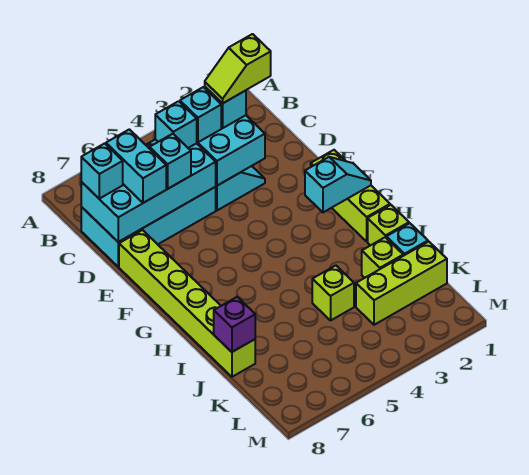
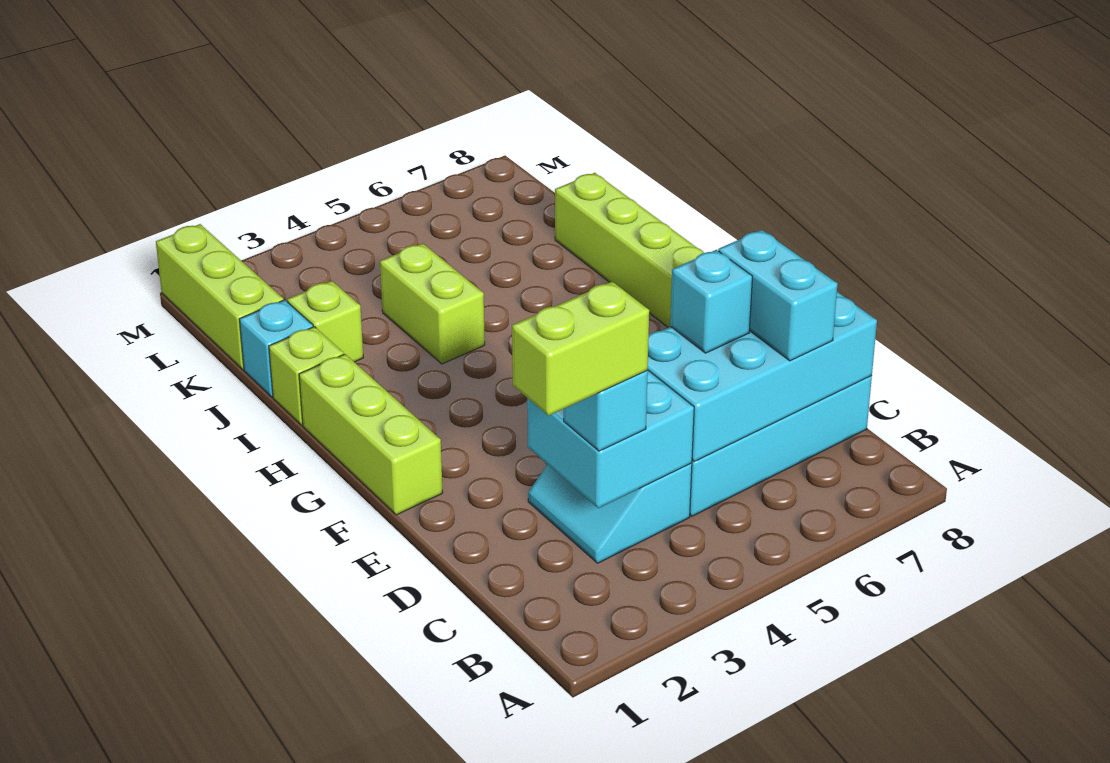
lime 1x2 slope [205,34,271,103] -> lime 1x2 brick [512,282,649,416]
cyan 1x1 brick [180,87,221,142] -> none
cyan 1x1 brick [155,101,197,148] -> none
cyan 1x1 brick [81,143,123,199] -> none
cyan 1x2 slope [305,157,371,212] -> none
lime 1x1 brick [312,266,354,320] -> lime 1x2 brick [380,243,485,364]
purple 1x1 brick [214,297,255,352] -> none
lime 1x3 brick [356,242,447,325] -> lime 1x3 brick turned to [156,224,284,370]

